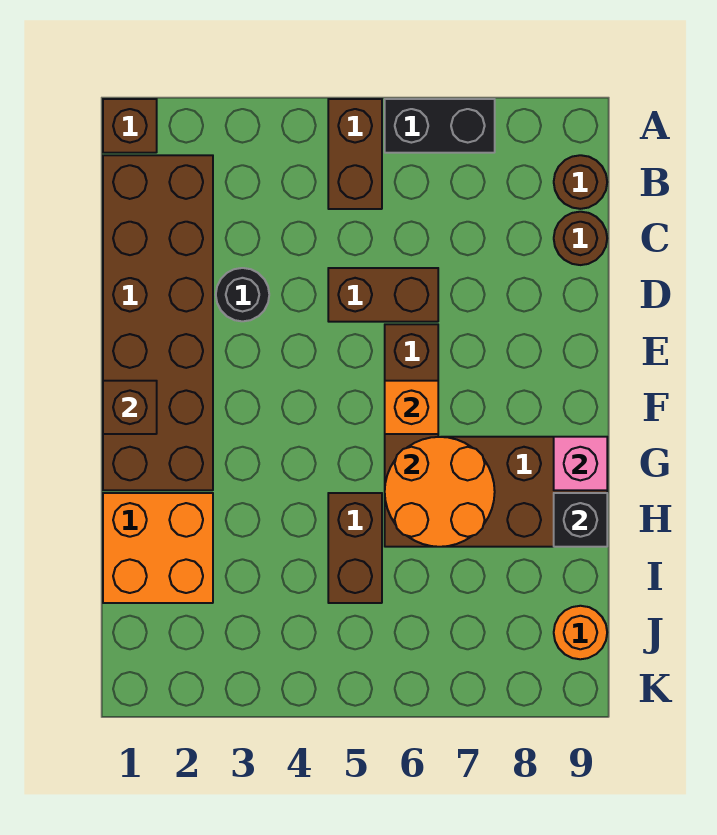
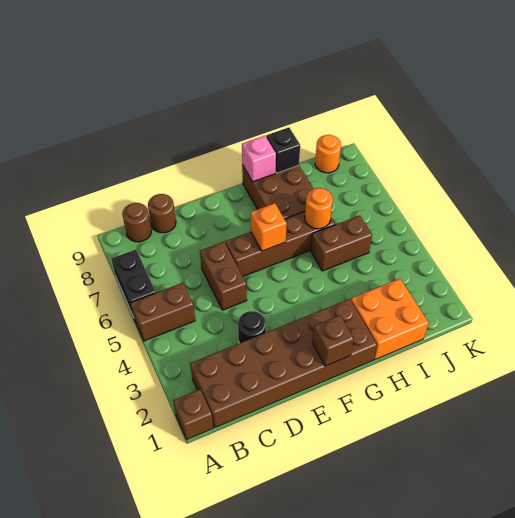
orange 2x2 round brick [385,437,495,547] -> orange 1x1 round brick [305,188,333,229]

